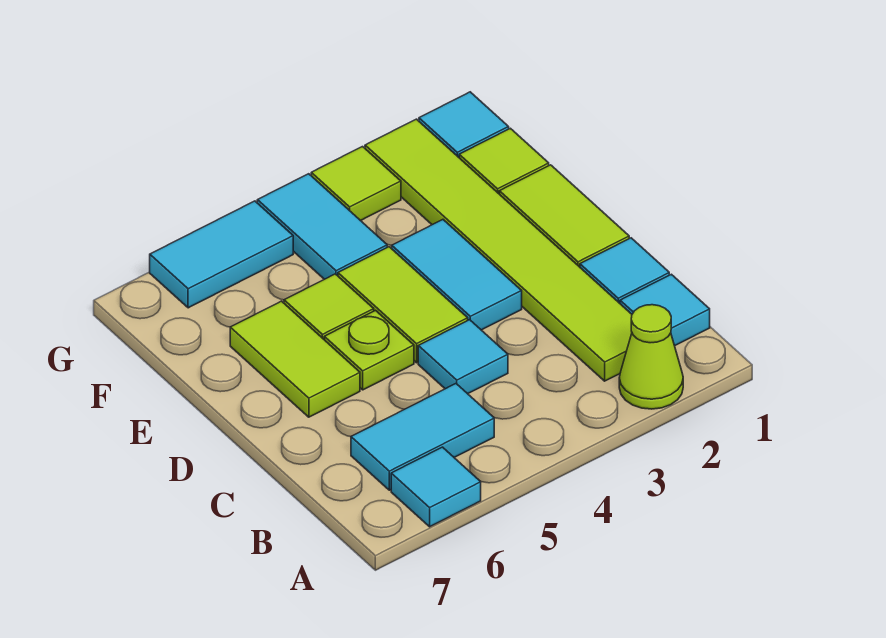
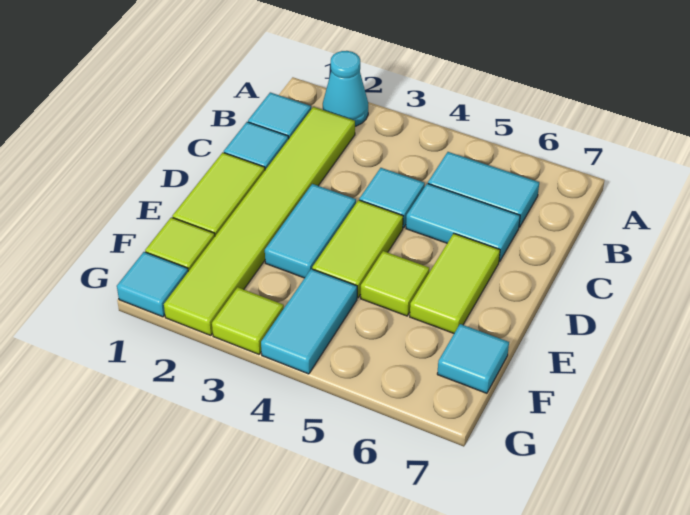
lime 1x1 cone [619,305,683,409] -> cyan 1x1 cone [323,51,368,126]
cyan 1x1 tile [391,447,481,527] -> cyan 1x1 tile moved to [437,324,509,393]
lime 1x1 plate [324,311,414,390] -> none
cyan 1x2 tile [150,201,293,308] -> cyan 1x2 tile moved to [406,184,520,262]

